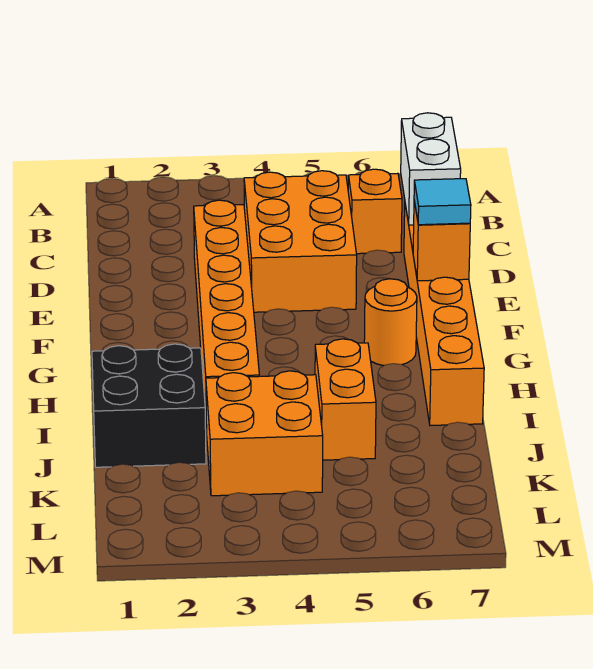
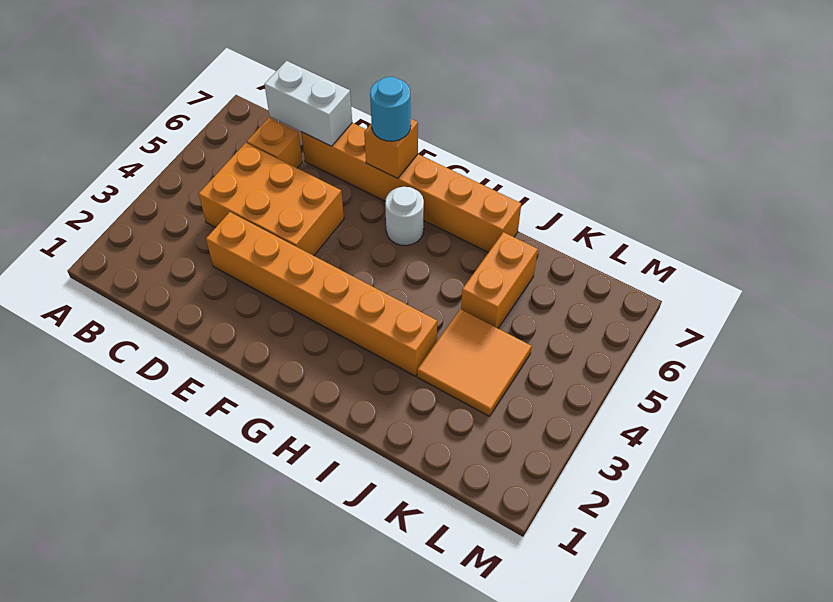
cyan 1x1 tile [414,179,471,225] -> cyan 1x1 round brick [370,77,411,141]
orange 1x1 round brick [364,279,417,366] -> white 1x1 round brick [385,187,424,246]
black 2x2 brick [92,344,206,467] -> none
orange 1x2 brick [315,339,376,460] -> orange 1x2 brick turned to [461,232,538,328]
orange 2x2 brick [206,371,323,496] -> orange 2x2 tile [417,309,532,416]

